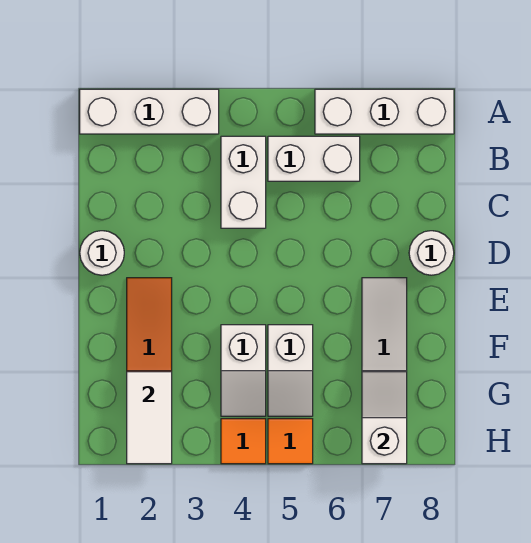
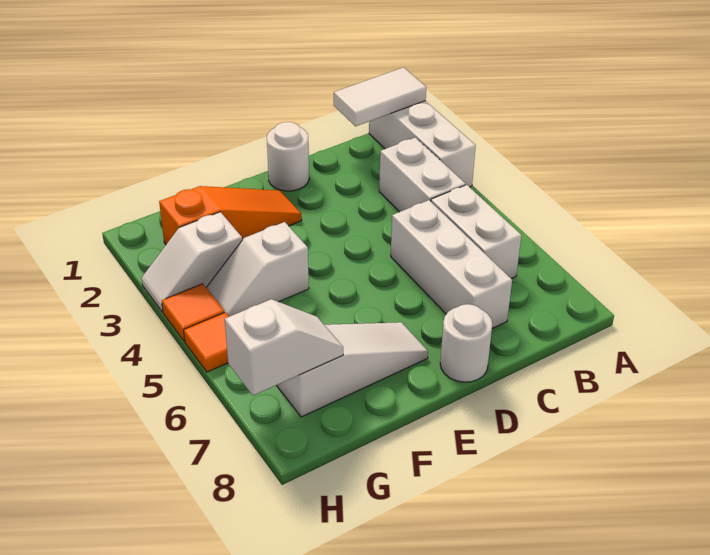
white 1x3 brick [315,89,454,134] -> white 1x3 brick moved to [391,200,512,328]
white 1x2 brick [221,136,266,228] -> white 1x2 brick turned to [379,138,466,212]
white 1x2 slope [268,325,313,416] -> white 1x2 slope moved to [142,212,242,312]
white 1x2 tile [127,372,172,464] -> white 1x2 tile moved to [334,67,426,126]

